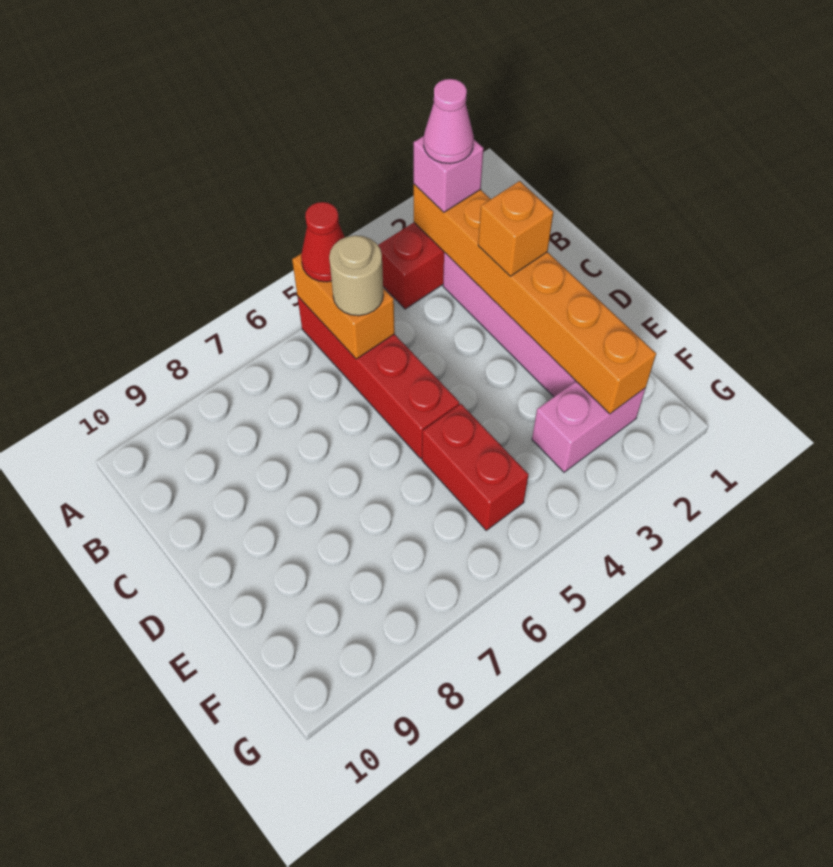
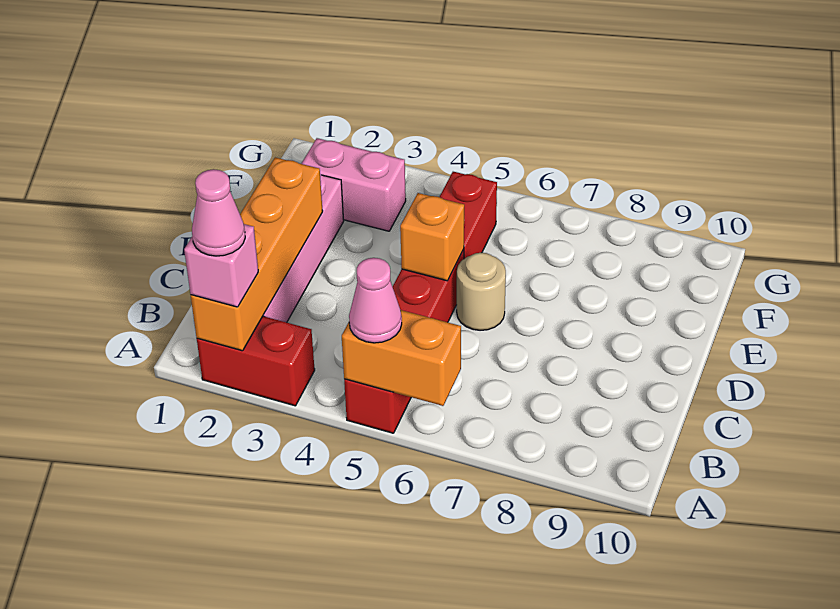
orange 1x6 brick [414,184,656,414] -> orange 1x4 brick [191,157,323,351]
orange 1x2 brick [292,253,395,359] -> orange 1x2 brick turned to [342,310,461,406]
red 1x1 cone [301,202,345,282] -> pink 1x1 cone [349,258,402,343]
tan 1x1 round brick [329,235,383,316] -> tan 1x1 round brick moved to [457,253,506,330]
orange 1x1 brick [478,181,553,276] -> orange 1x1 brick moved to [400,193,464,281]

